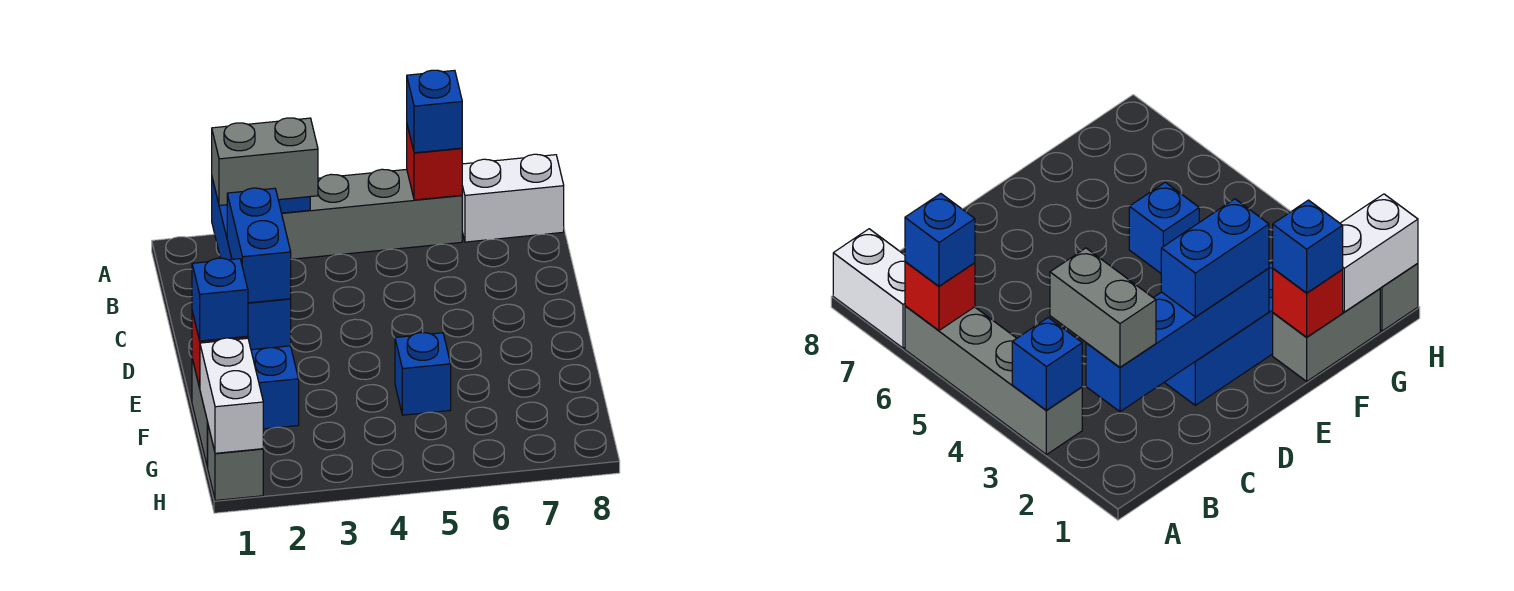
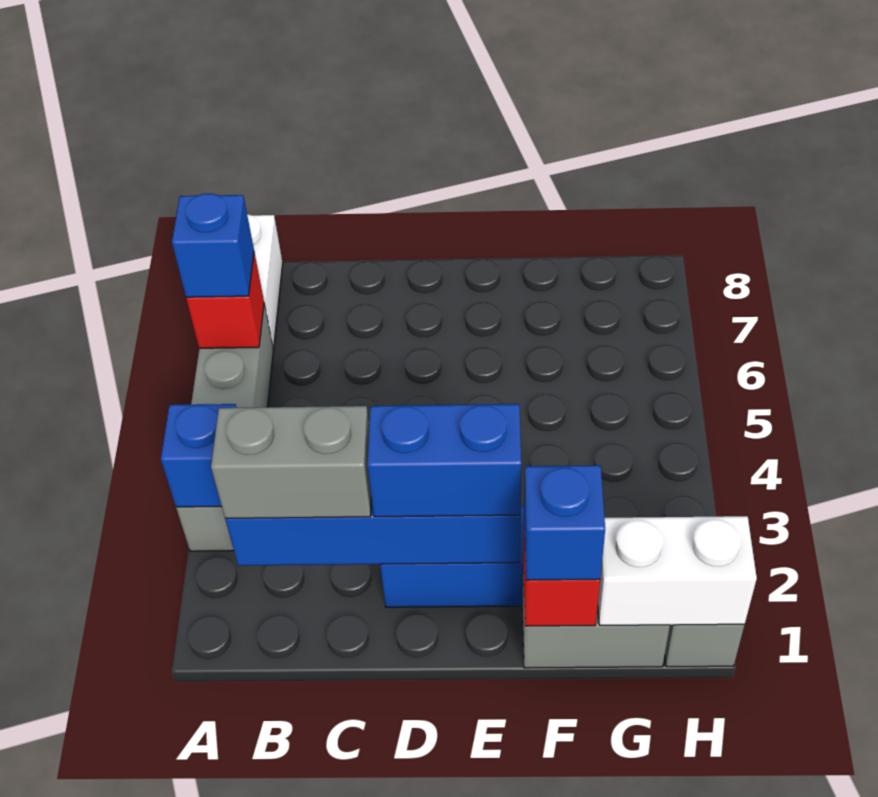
grey 1x2 brick [212,118,318,206] -> grey 1x2 brick turned to [211,406,371,518]
blue 1x1 brick [395,333,451,415] -> none

